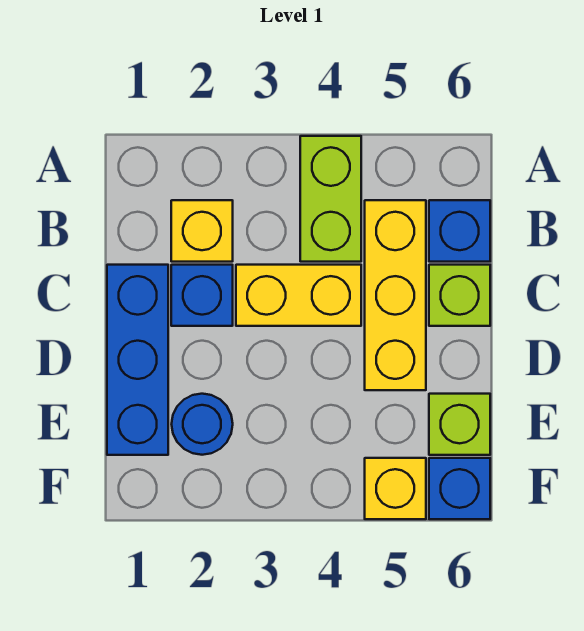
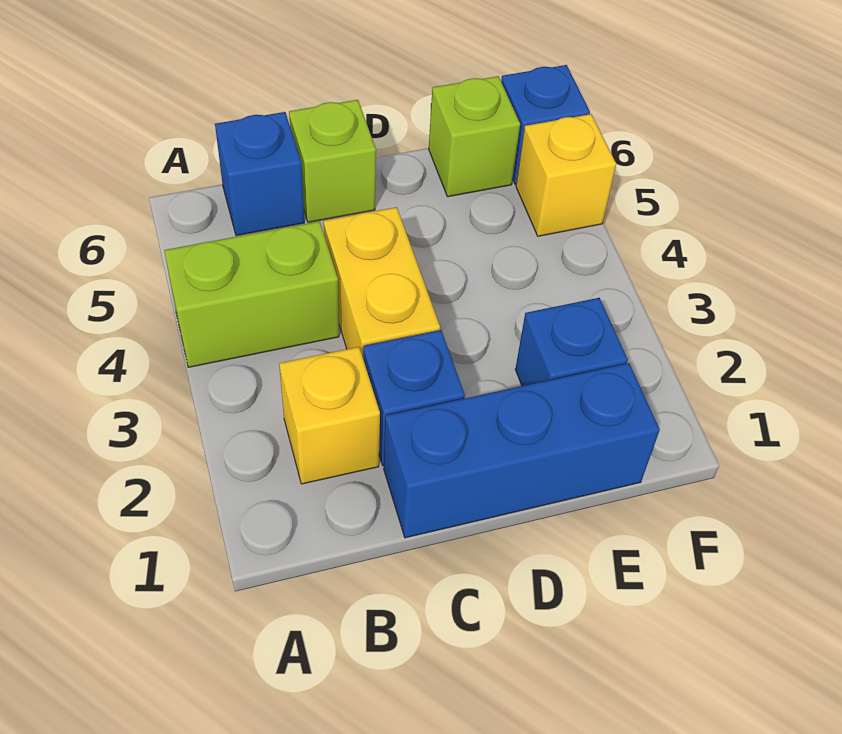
yellow 1x3 brick [365,200,426,390] -> none
blue 1x1 round brick [172,394,233,455] -> blue 1x1 brick [515,298,628,386]

